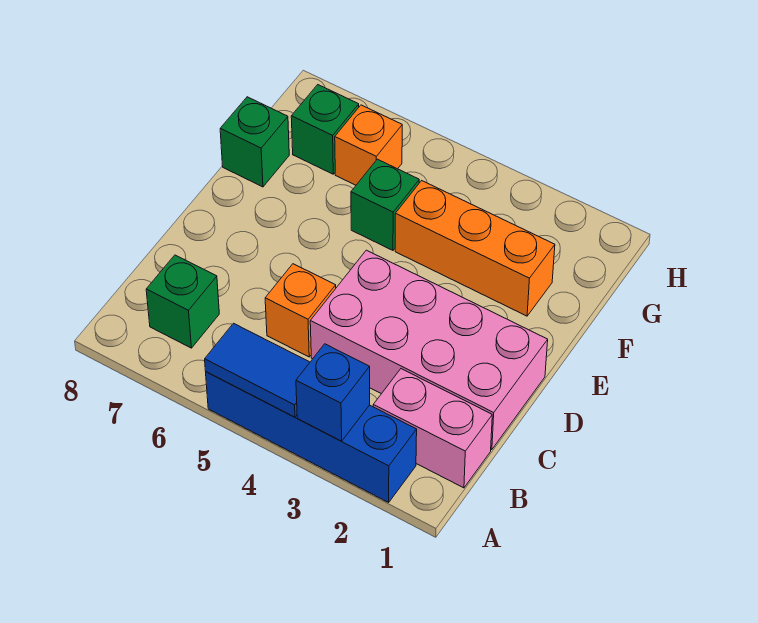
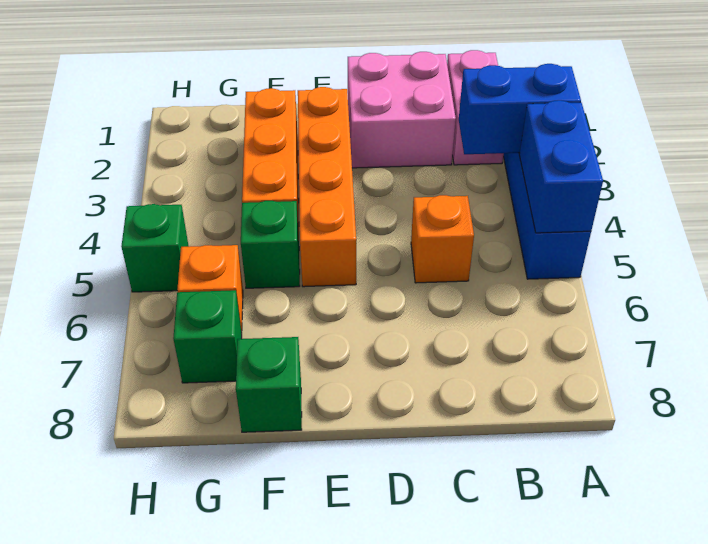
blue 1x1 brick [296,344,370,441] -> blue 1x2 brick [458,64,581,154]
blue 1x2 tile [205,323,310,417] -> blue 1x2 brick [519,100,603,233]
green 1x1 brick [146,255,219,348] -> green 1x1 brick moved to [121,204,189,292]
pink 2x4 brick [310,250,548,450] -> pink 2x2 brick [348,52,456,168]
none -> orange 1x4 brick [298,87,356,287]

